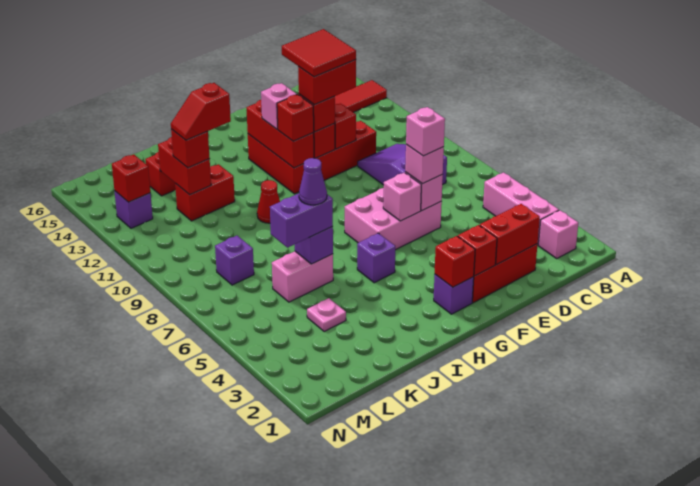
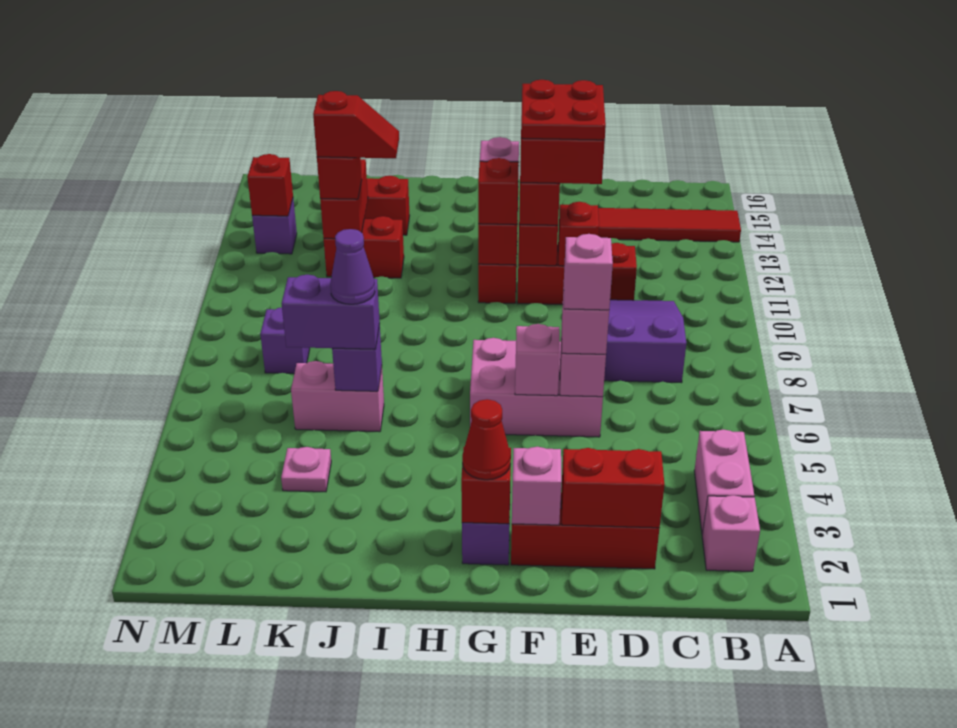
pink 1x3 brick [483,172,559,245] -> pink 1x2 brick [694,429,754,534]
red 2x2 tile [282,29,356,77] -> red 2x2 plate [521,80,606,140]
red 1x1 brick [458,225,497,276] -> pink 1x1 brick [512,447,562,525]
purple 1x1 brick [357,233,395,283] -> none
red 1x1 cone [257,180,280,223] -> red 1x1 cone moved to [462,399,511,480]
red 1x2 slope [171,83,231,140] -> red 1x2 slope turned to [313,91,399,158]

